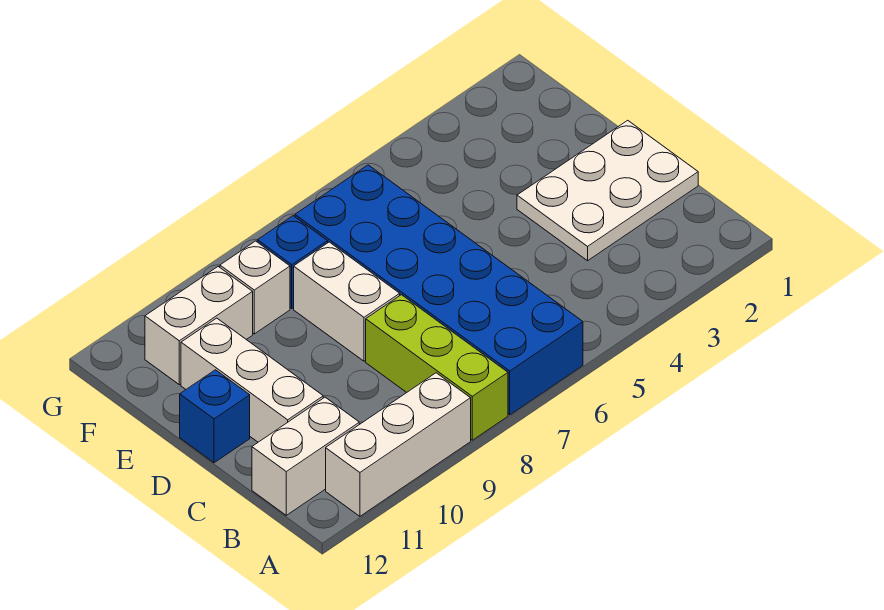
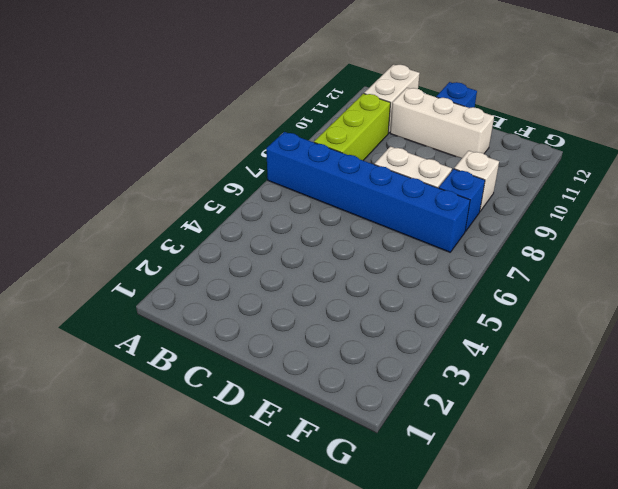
blue 2x6 brick [295,165,583,415] -> blue 1x6 brick [266,132,470,252]
lime 1x3 brick [366,295,508,440] -> lime 1x3 brick turned to [314,94,390,160]
white 1x3 brick [326,373,471,516] -> none
white 2x3 plate [517,120,698,261] -> none
white 1x2 brick [145,267,253,385] -> none

